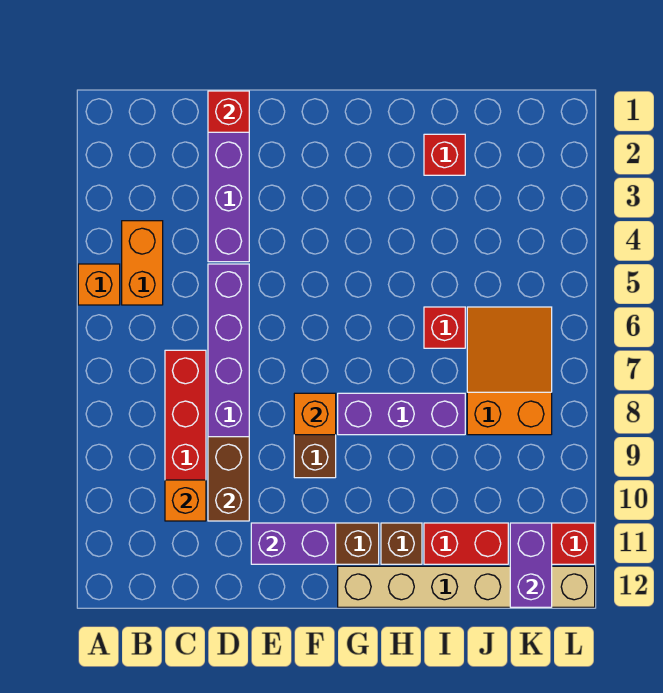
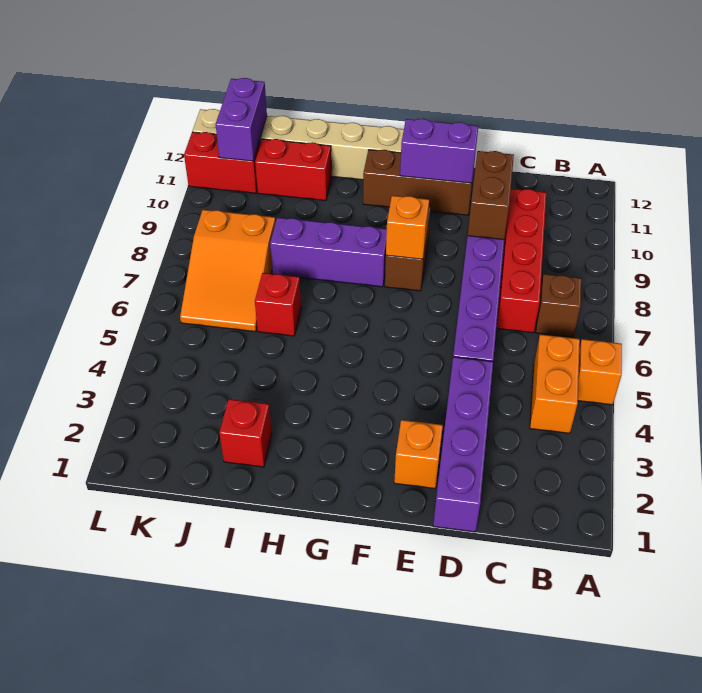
orange 1x1 brick [165,480,206,521] -> orange 1x1 brick moved to [394,420,443,488]
red 1x1 brick [208,91,249,132] -> none
brown 1x1 brick [381,523,422,564] -> brown 1x1 brick moved to [536,274,582,337]

